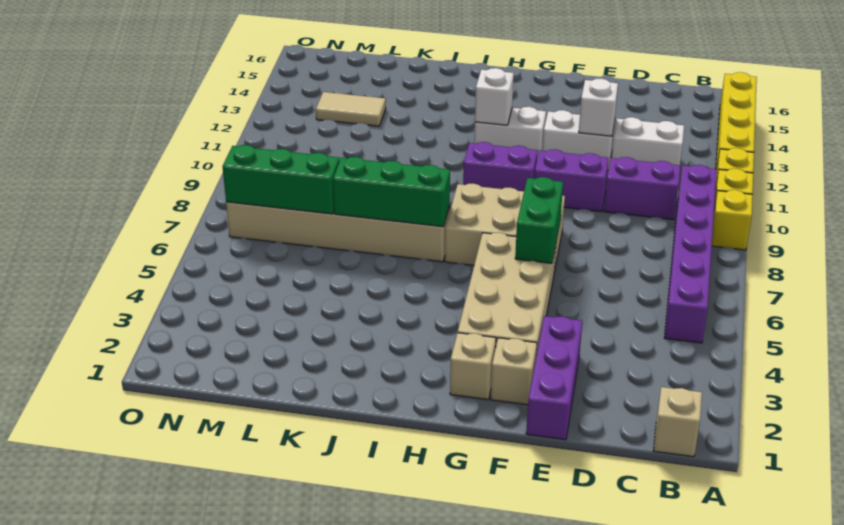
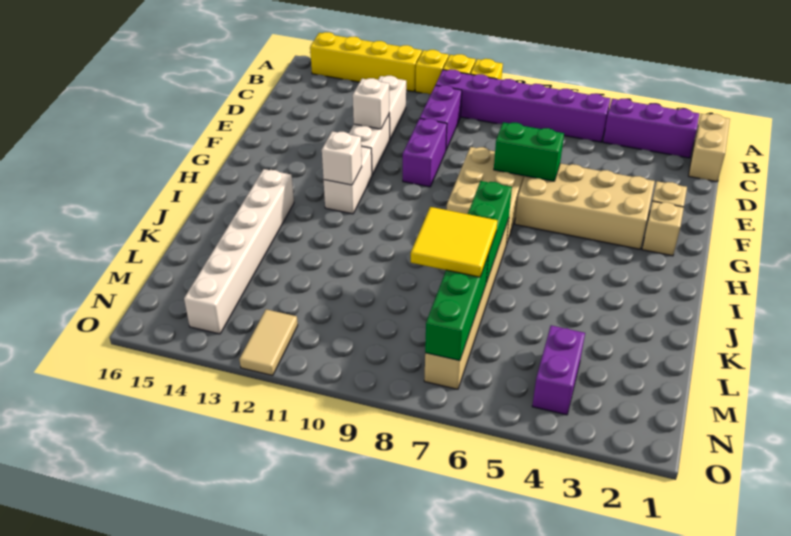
tan 1x1 brick [653,387,702,457] -> tan 1x2 brick [689,114,730,182]
purple 1x3 brick [526,316,582,440] -> purple 1x3 brick moved to [603,99,699,158]
purple 1x2 brick [463,142,538,191] -> purple 1x2 brick moved to [532,326,585,415]
none -> white 1x6 brick [184,169,294,334]
none -> yellow 2x2 tile [411,207,498,277]
tan 1x2 tile [316,92,386,126] -> tan 1x2 tile moved to [239,309,298,376]

